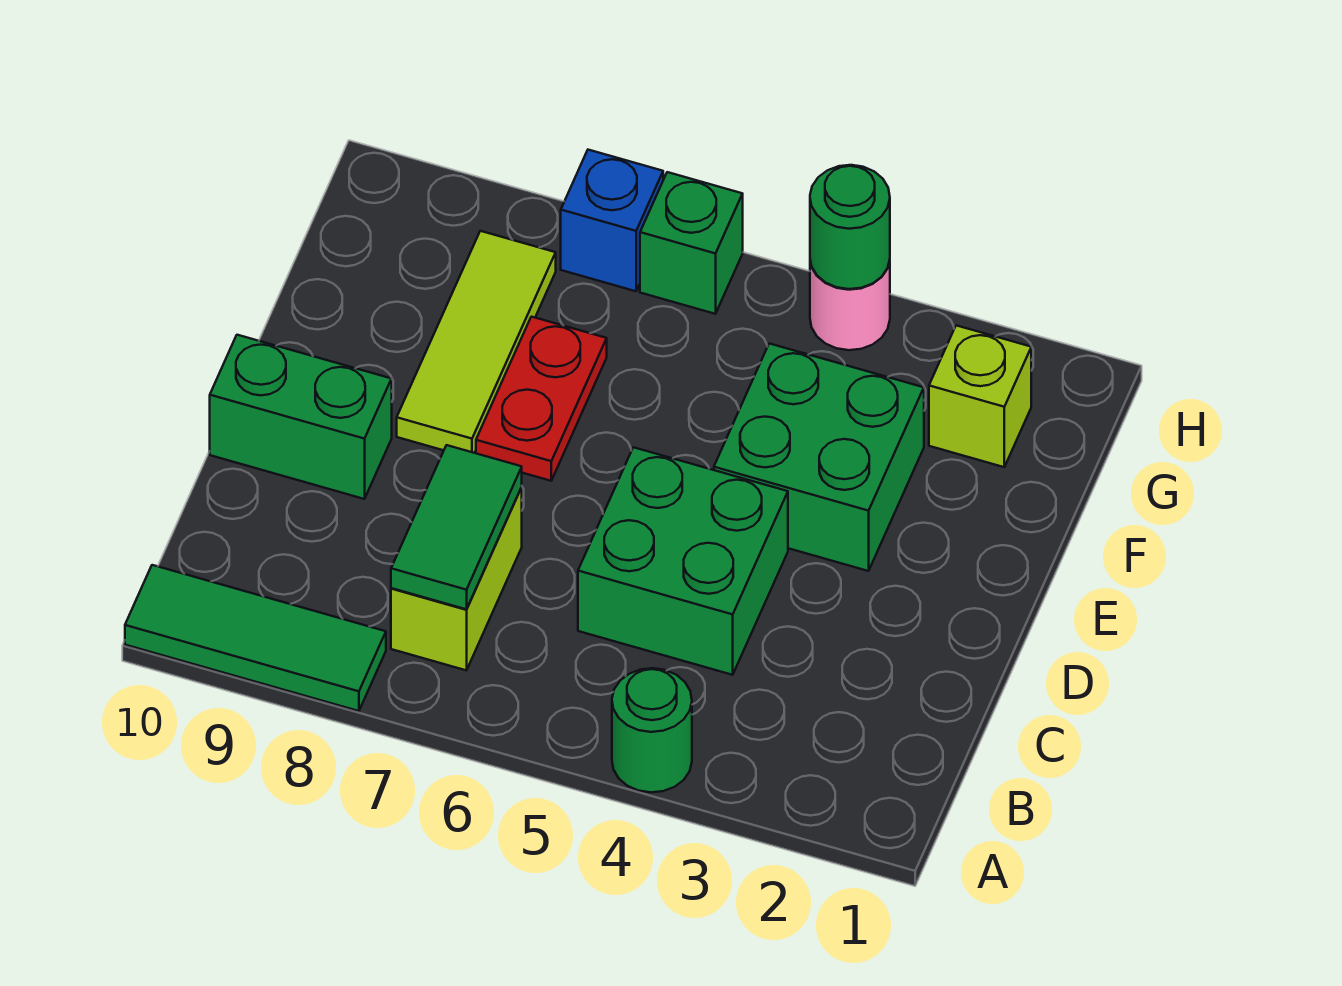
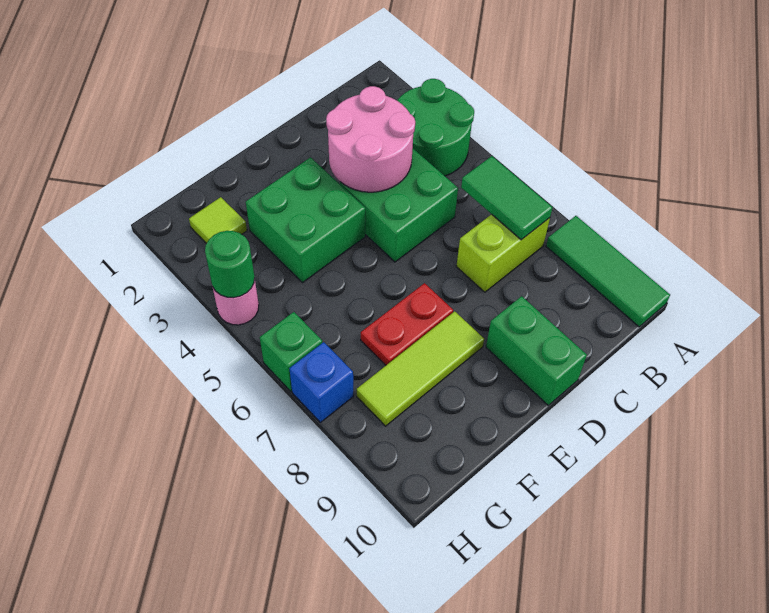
green 1x1 round brick [612,668,692,792] -> green 2x2 round brick [397,79,474,176]
green 1x2 tile [391,445,522,609] -> green 1x2 tile turned to [461,156,552,240]
none -> pink 2x2 round brick [326,86,415,192]
lime 1x1 brick [929,325,1031,467] -> lime 1x1 tile [189,197,247,244]

